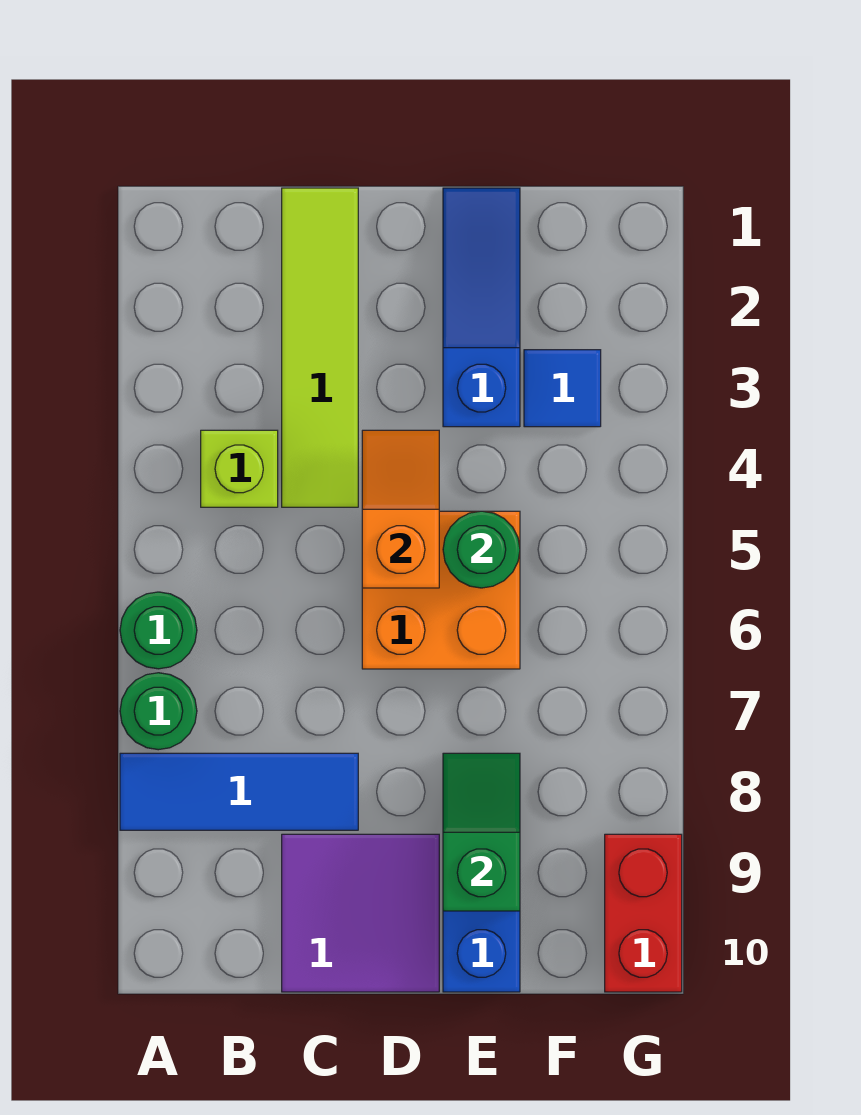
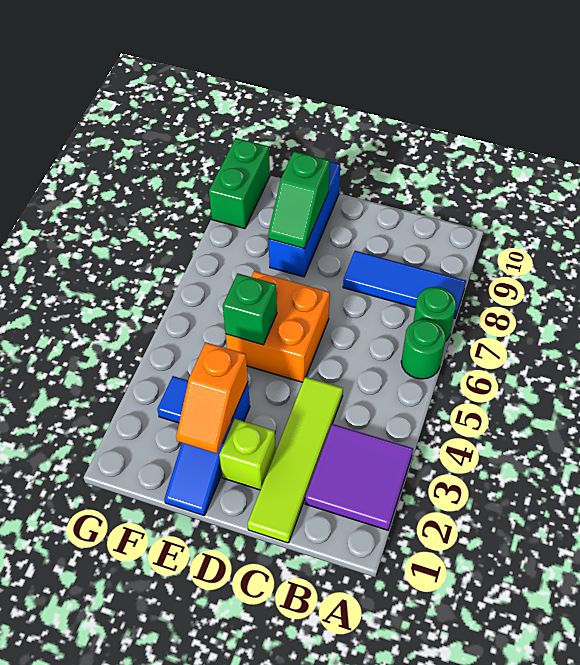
lime 1x1 brick [201,430,278,507] -> lime 1x1 brick moved to [219,419,275,490]
purple 2x2 tile [282,834,439,992] -> purple 2x2 tile moved to [305,424,413,530]
orange 1x2 slope [362,430,439,588] -> orange 1x2 slope moved to [176,342,248,454]
green 1x1 round brick [443,511,520,588] -> green 1x1 brick [223,273,277,345]
red 1x2 brick [605,834,682,992] -> green 1x2 brick [209,138,270,229]

